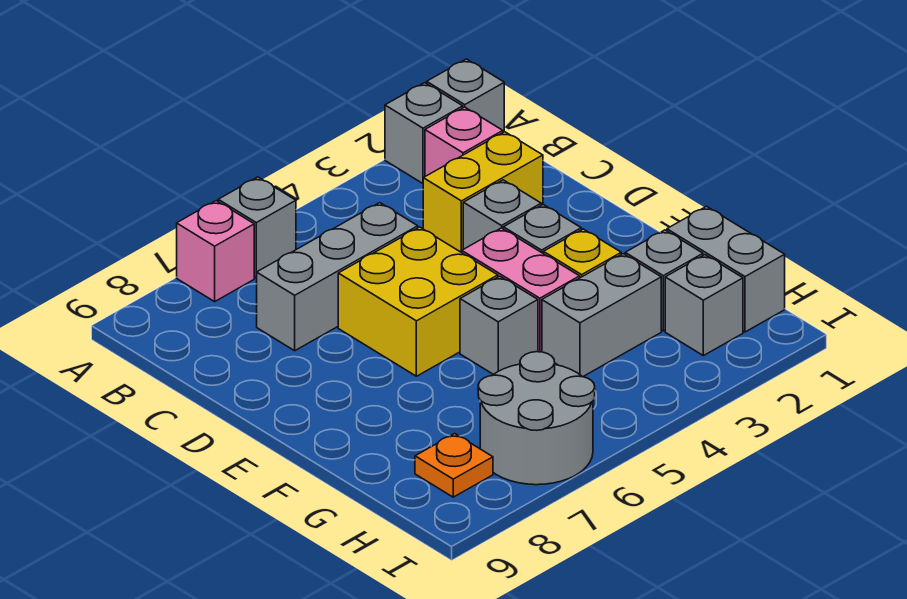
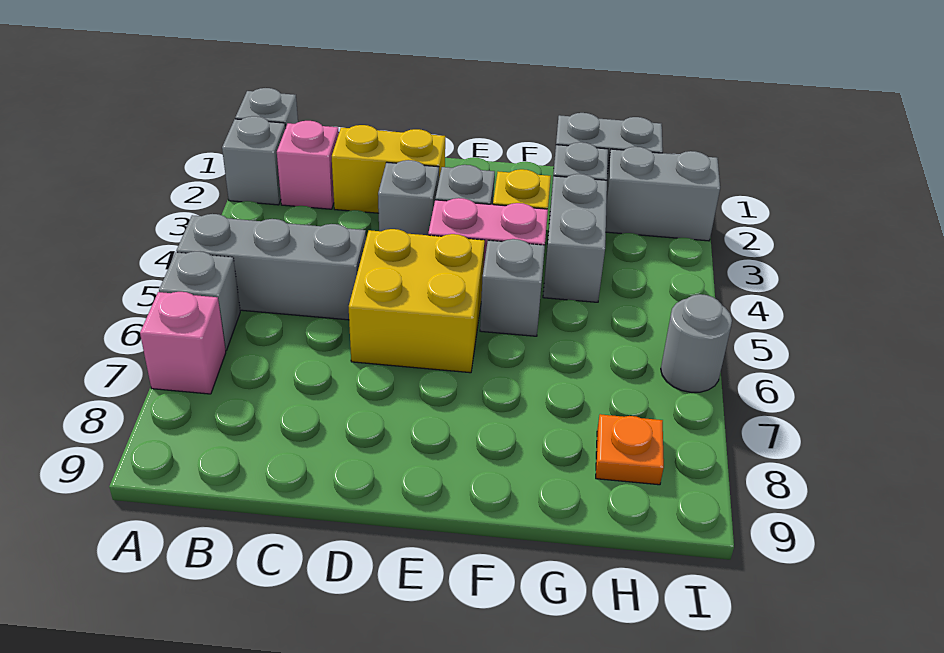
yellow 1x2 brick [423,132,543,252] -> yellow 1x2 brick turned to [332,125,445,213]
grey 1x3 brick [257,203,418,351] -> grey 1x3 brick turned to [177,214,366,320]
grey 1x1 brick [665,255,743,356] -> grey 1x2 brick [606,147,720,241]
grey 2x2 round brick [478,352,595,485] -> grey 1x1 round brick [661,294,732,392]

